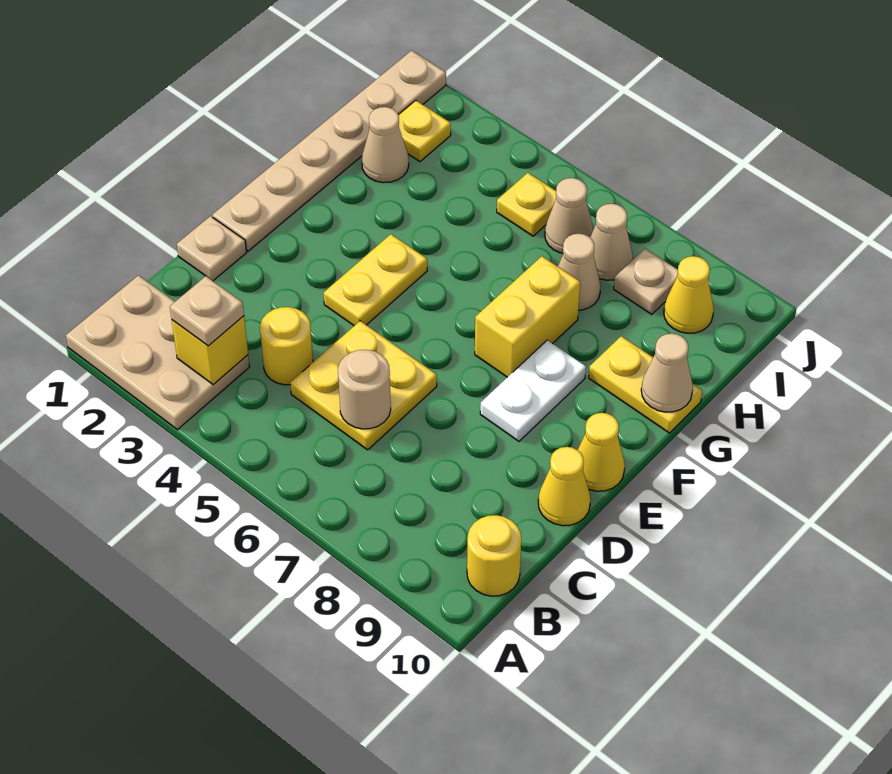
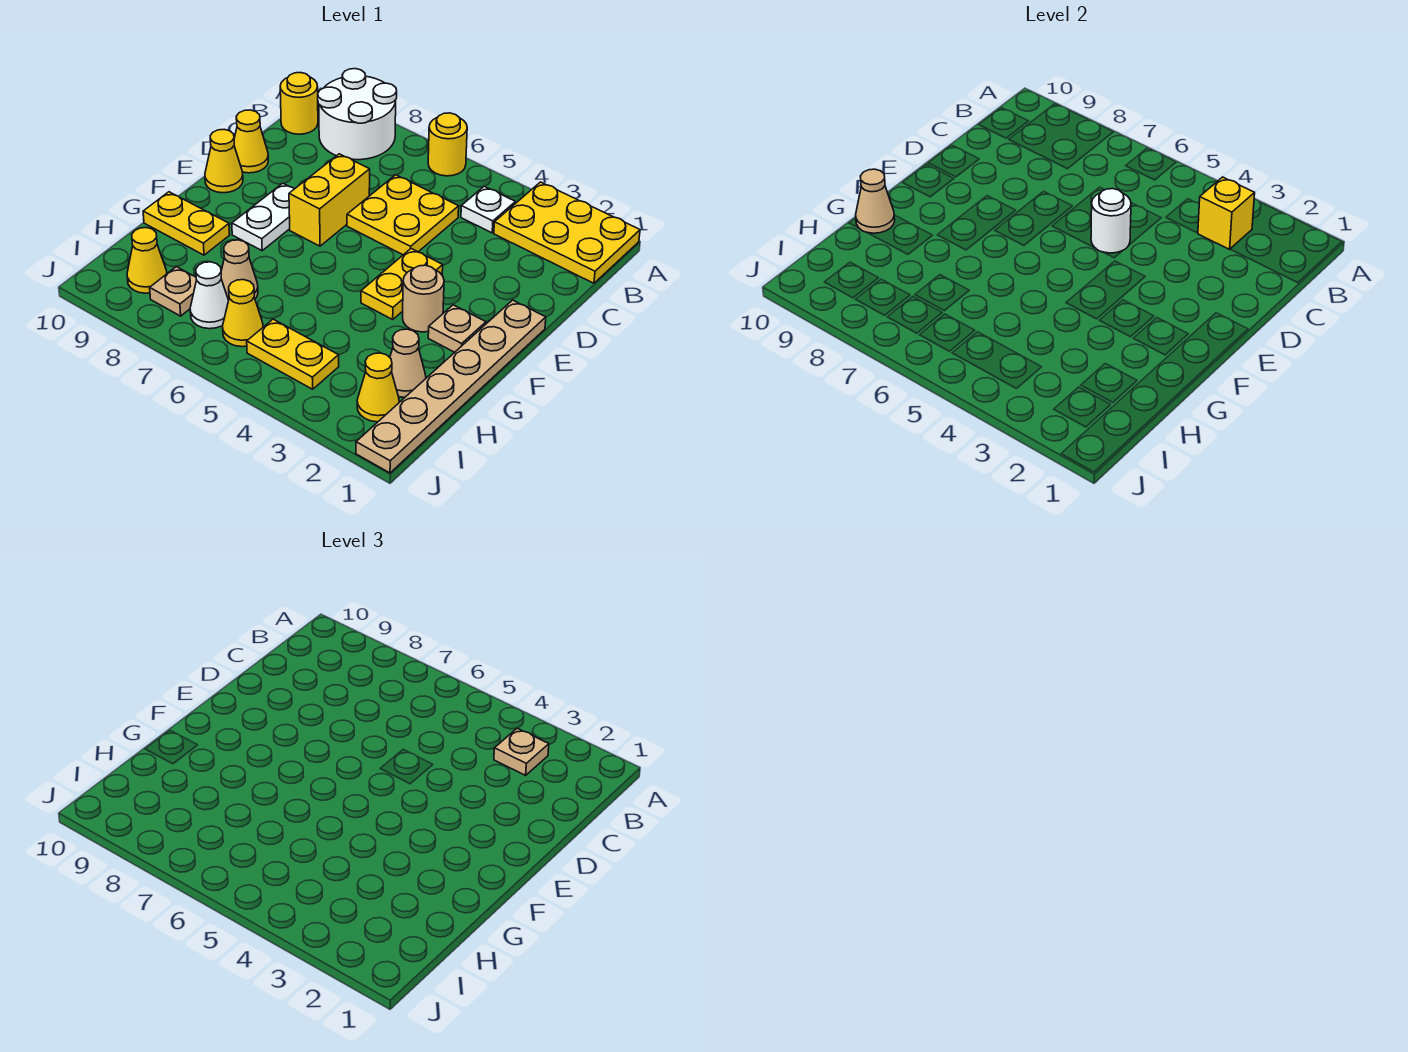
tan 2x3 plate [66,275,250,430] -> yellow 2x3 plate [494,182,640,283]
none -> white 2x2 round brick [318,69,397,160]
none -> white 1x1 plate [461,186,515,233]
yellow 1x1 round brick [260,307,313,385] -> yellow 1x1 round brick moved to [428,113,467,176]
tan 1x1 round brick [338,350,391,429] -> tan 1x1 round brick moved to [403,265,444,332]
tan 1x1 plate [177,216,247,281] -> tan 1x1 plate moved to [428,305,486,352]
none -> white 1x1 round brick [1091,189,1131,253]
yellow 1x2 brick [475,256,580,377] -> yellow 1x2 brick moved to [289,154,370,246]
yellow 1x1 plate [399,100,451,162] -> yellow 1x1 cone [357,353,399,422]
yellow 1x1 plate [497,173,556,236] -> yellow 1x2 plate [247,319,339,389]
tan 1x1 cone [545,178,593,253] -> yellow 1x1 cone [223,280,263,347]
tan 1x1 cone [590,204,633,280] -> white 1x1 cone [190,262,229,329]

